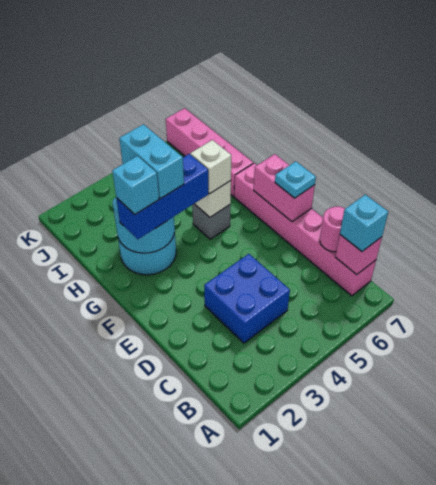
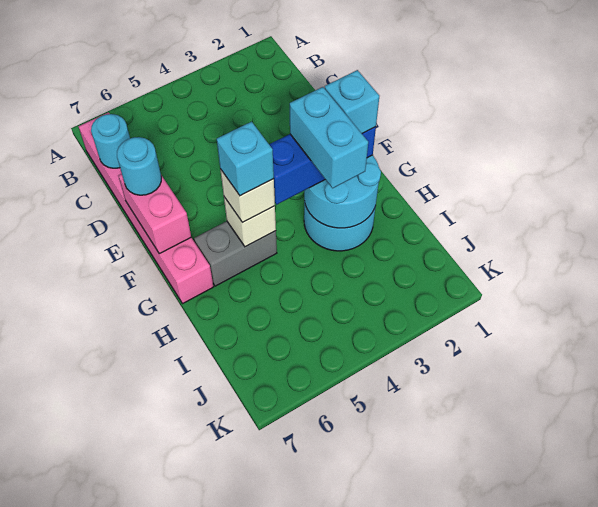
pink 1x1 brick [336,235,382,275] -> none
cyan 1x1 brick [340,195,388,251] -> cyan 1x1 brick moved to [217,122,274,196]
blue 2x2 brick [204,254,290,343] -> none
pink 1x1 round brick [320,207,345,252] -> cyan 1x1 round brick [91,114,130,168]
cyan 1x1 plate [275,161,316,198] -> cyan 1x1 round brick [117,137,161,195]
grey 1x1 brick [192,204,231,239] -> grey 1x2 brick [194,221,277,286]
pink 1x4 brick [166,108,253,197] -> none

